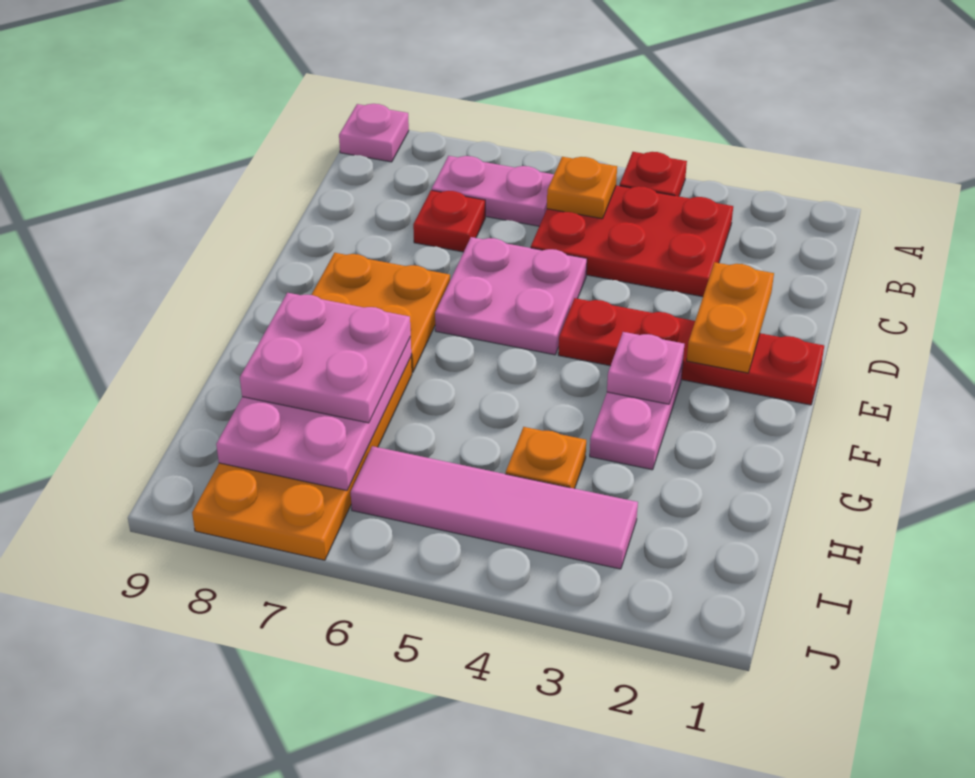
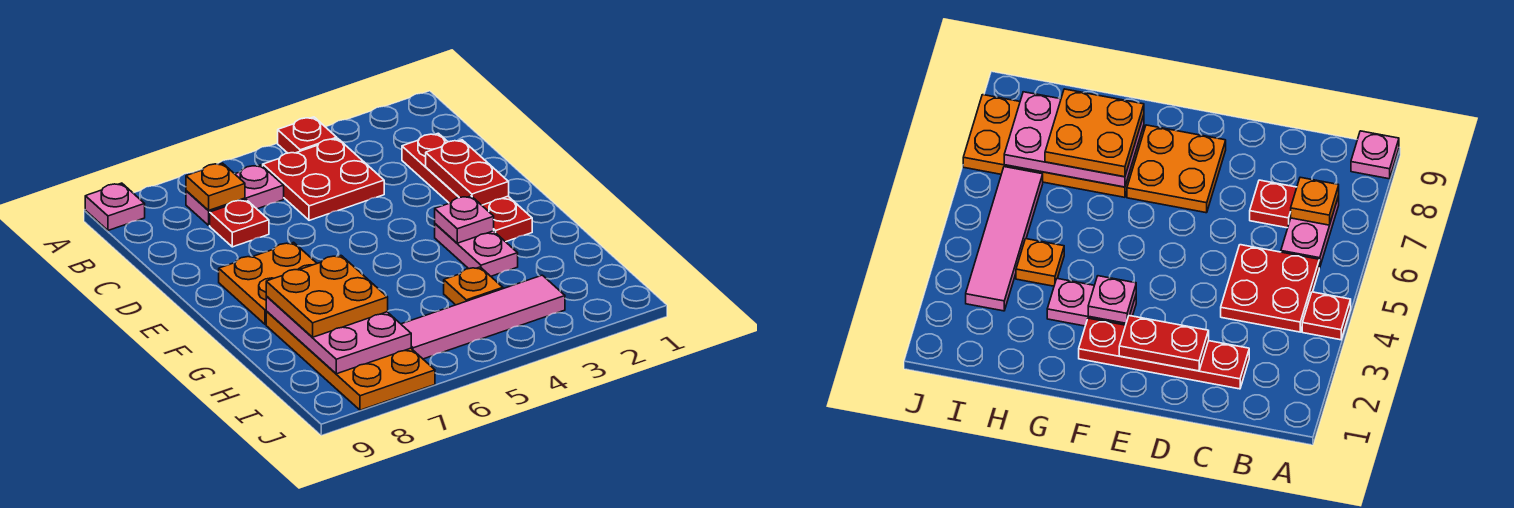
red 2x3 plate [531,185,733,297] -> red 2x2 plate [263,138,384,220]
orange 1x1 plate [547,157,617,219] -> orange 1x1 plate moved to [186,163,245,211]
orange 1x2 plate [687,262,774,373] -> red 1x2 plate [426,140,509,205]
pink 2x2 plate [435,237,587,355] -> none
red 1x4 plate [558,298,824,405] -> red 1x4 plate turned to [402,133,532,242]
pink 2x2 plate [240,293,411,423] -> orange 2x2 plate [266,256,388,337]

